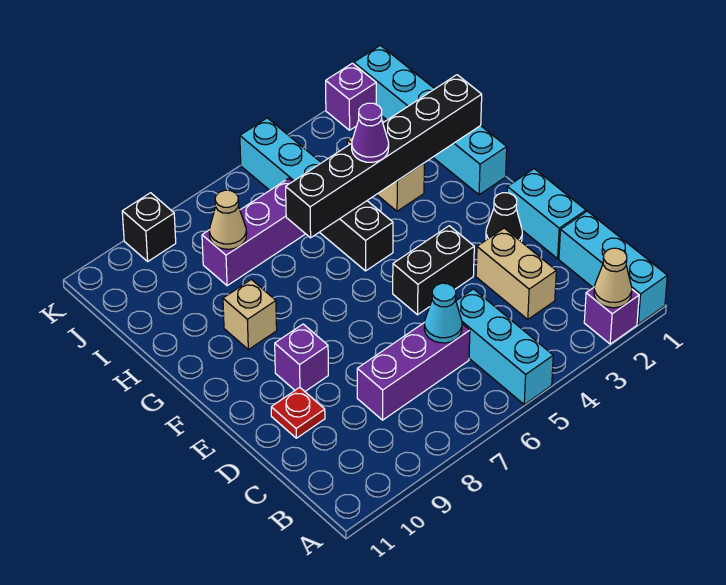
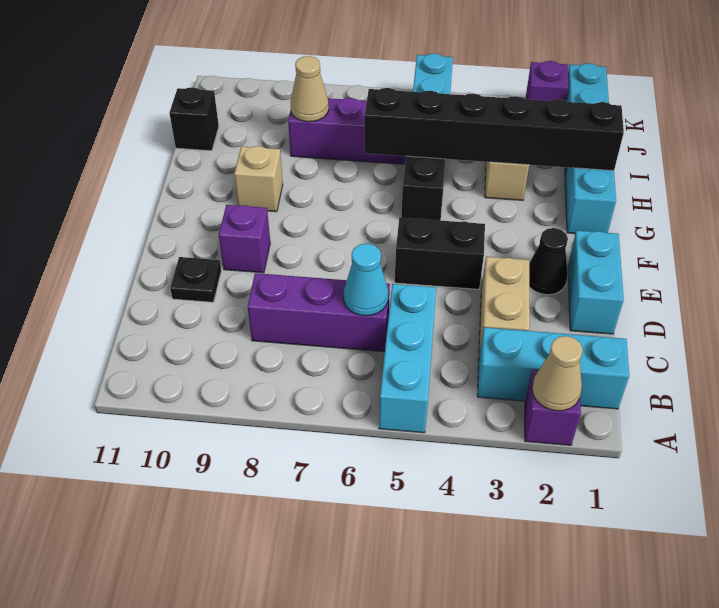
cyan 1x3 brick [559,211,667,324] -> cyan 1x3 brick turned to [477,327,629,409]
red 1x1 plate [271,387,325,438] -> black 1x1 plate [170,257,221,302]
purple 1x1 cone [352,103,389,162] -> none
black 1x1 brick [122,193,176,261] -> black 1x1 brick moved to [170,87,219,151]

